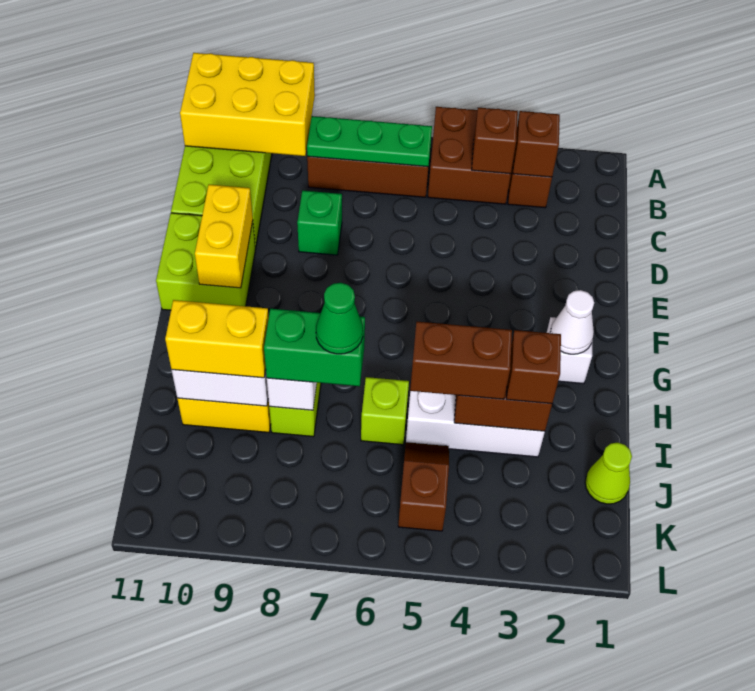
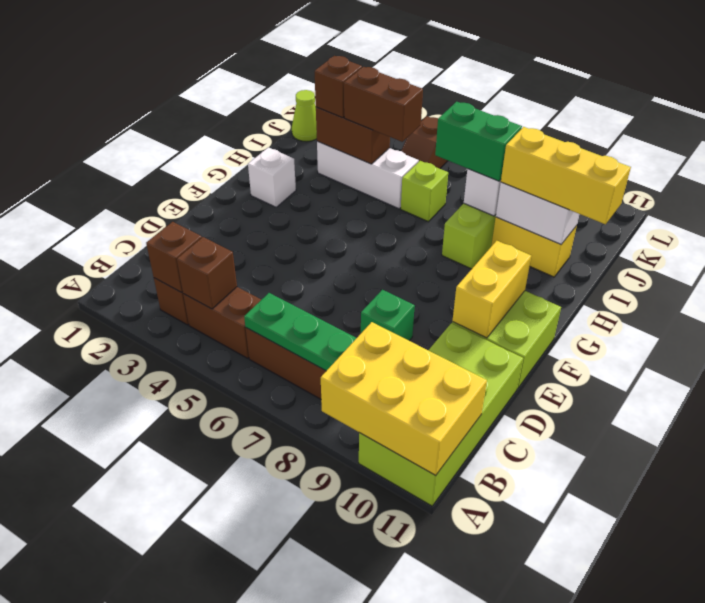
brown 2x2 brick [428,107,511,204] -> brown 1x2 brick [183,287,261,358]
white 1x1 cone [550,290,594,354] -> none
green 1x1 cone [316,283,363,354] -> none
yellow 1x2 brick [165,300,269,378] -> yellow 1x3 brick [501,127,631,224]

